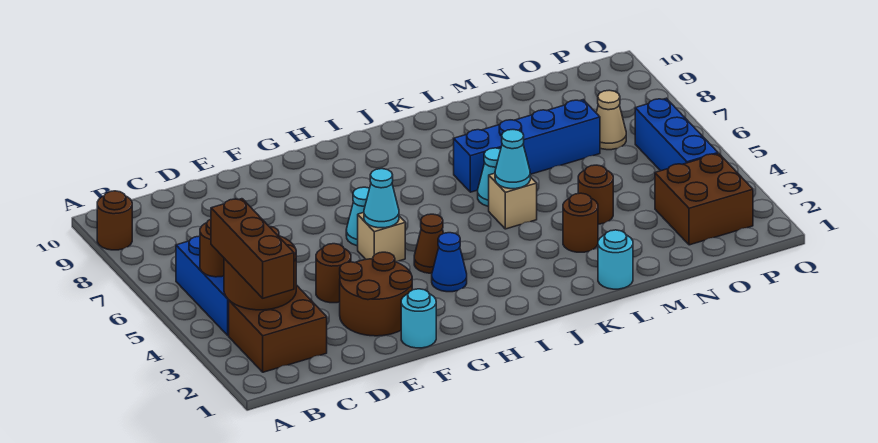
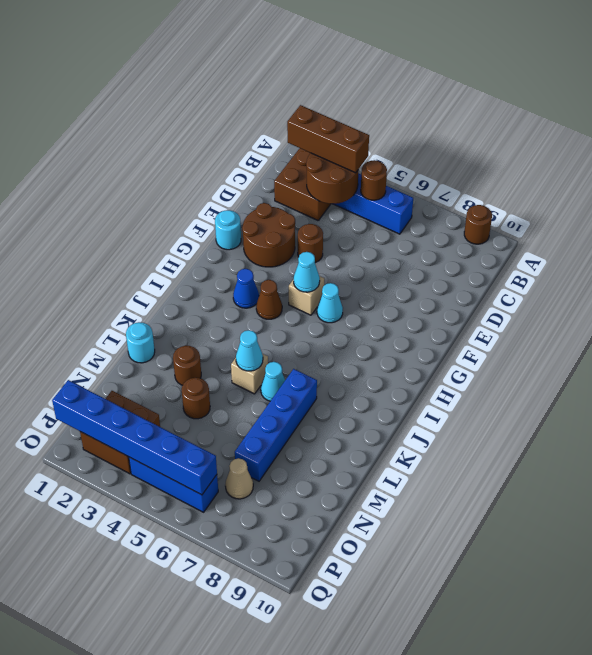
none -> blue 1x6 brick [52,380,217,495]

